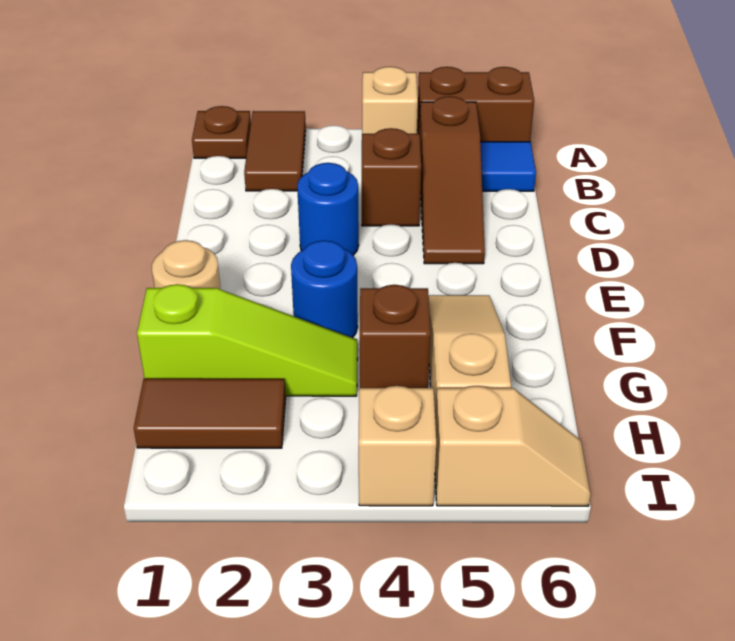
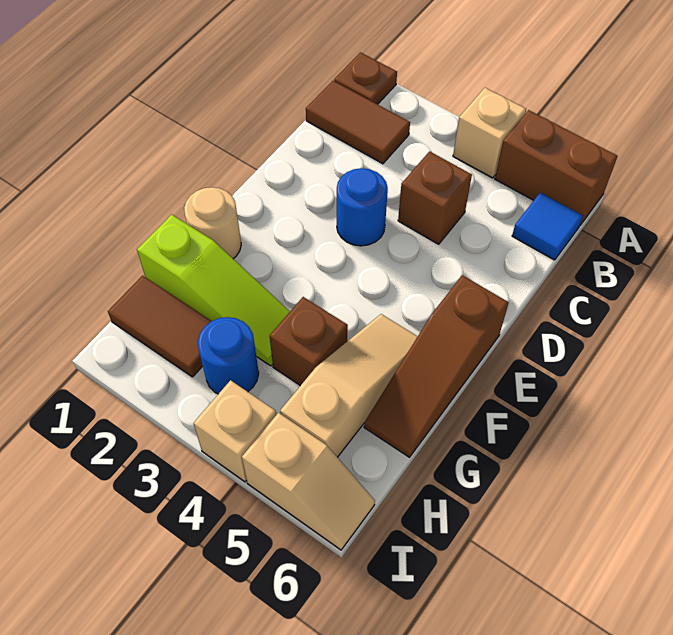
brown 1x2 tile [244,111,306,191] -> brown 1x2 tile turned to [306,81,410,164]
brown 1x3 slope [419,96,485,264] -> brown 1x3 slope moved to [364,275,509,457]
blue 1x1 round brick [291,240,358,338] -> blue 1x1 round brick moved to [198,317,259,394]

